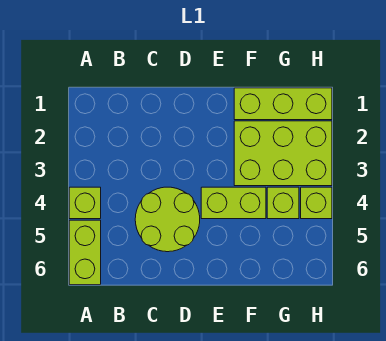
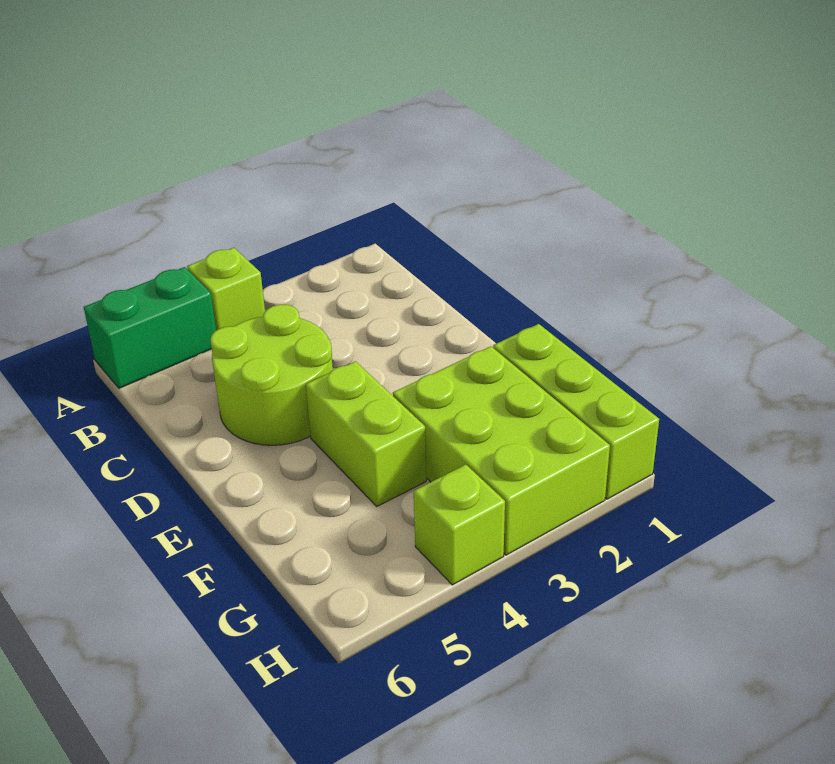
lime 1x2 brick [69,220,101,285] -> green 1x2 brick [84,267,216,388]
lime 1x1 brick [267,187,299,219] -> none

